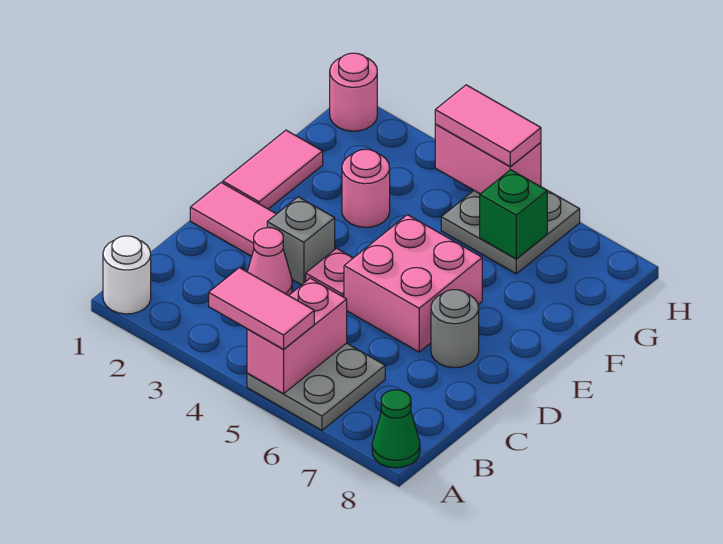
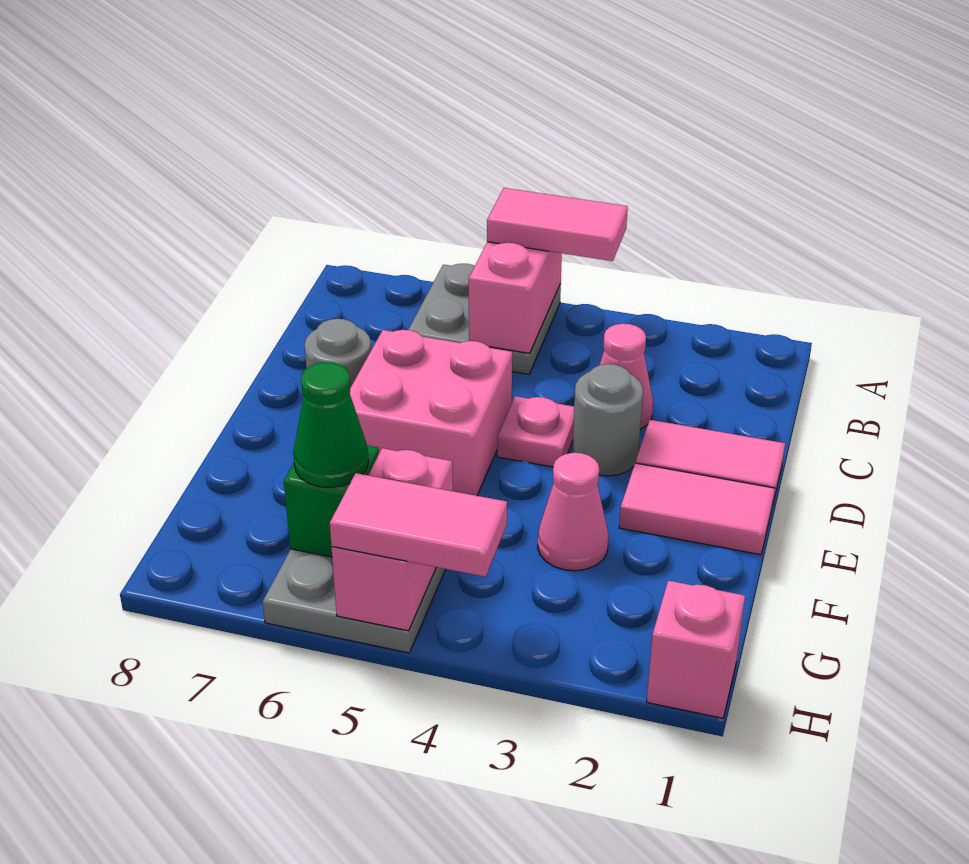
white 1x1 round brick [103,236,151,314] -> none
green 1x1 cone [372,390,420,468] -> green 1x1 cone moved to [293,362,369,488]
grey 1x1 brick [267,197,335,285] -> grey 1x1 round brick [572,364,643,476]
pink 1x2 tile [223,130,323,209] -> pink 1x2 tile turned to [619,463,775,555]
pink 1x1 round brick [342,149,390,227] -> pink 1x1 cone [538,453,609,571]
pink 1x1 round brick [330,53,377,131] -> pink 1x1 brick [647,581,745,718]
pink 1x2 brick [435,125,541,194] -> pink 1x2 brick turned to [331,448,453,631]

